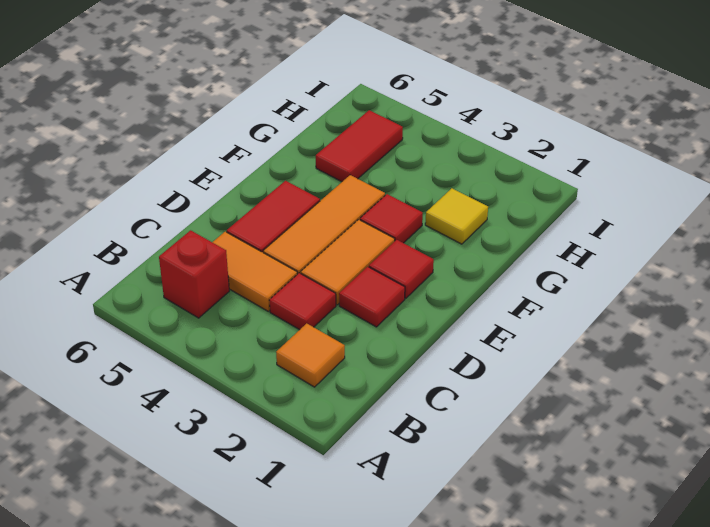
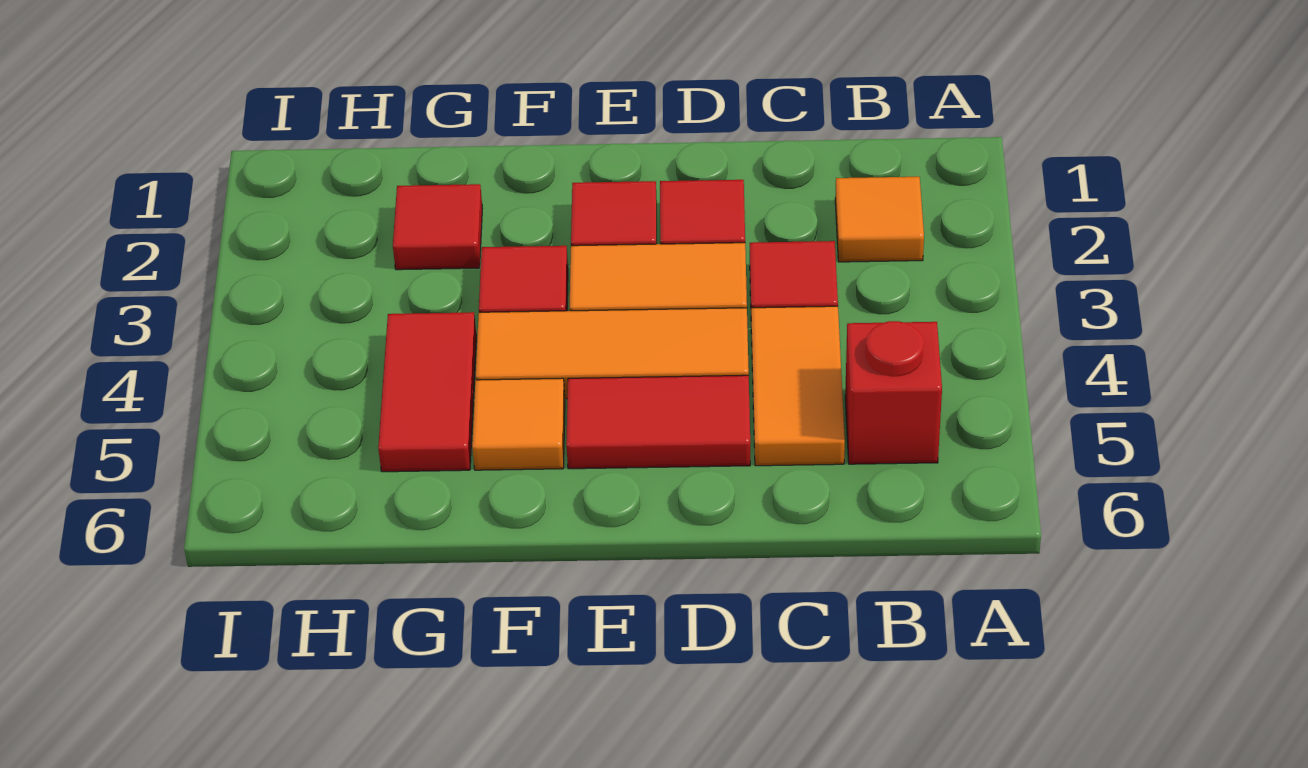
none -> orange 1x1 tile [472,378,565,470]
yellow 1x1 tile [425,188,488,244] -> red 1x1 tile [393,184,482,270]
red 1x2 tile [316,110,403,182] -> red 1x2 tile turned to [378,312,476,472]

